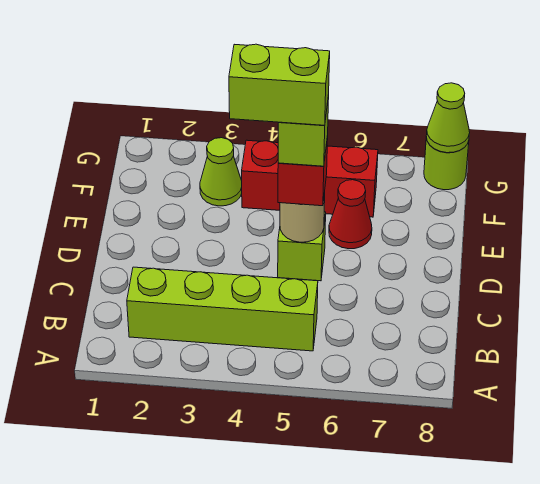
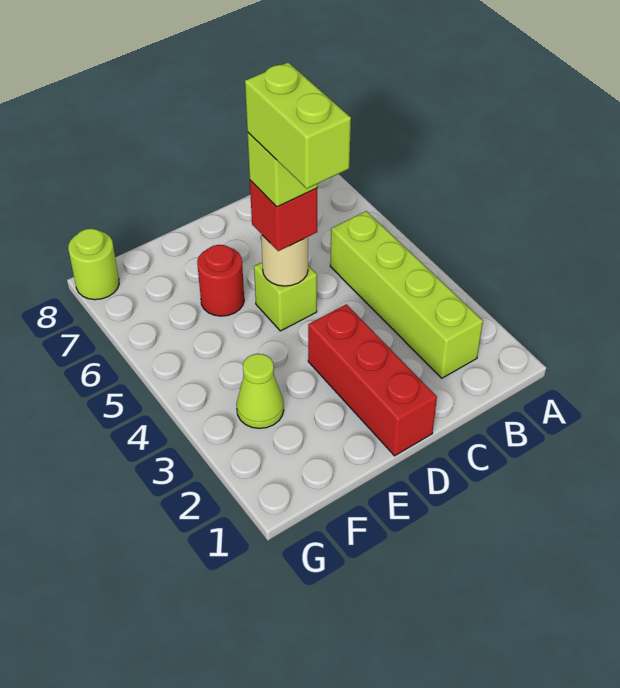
red 1x1 cone [329,180,372,249] -> red 1x1 round brick [197,245,244,316]
red 1x3 brick [242,140,378,217] -> red 1x3 brick moved to [308,304,437,456]
lime 1x1 cone [426,83,470,153] -> none

